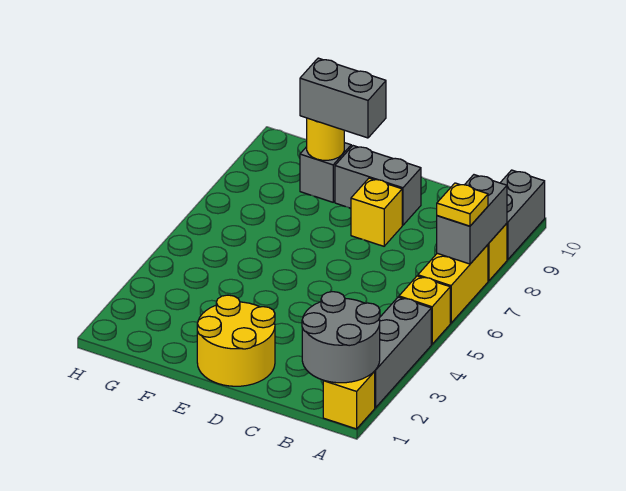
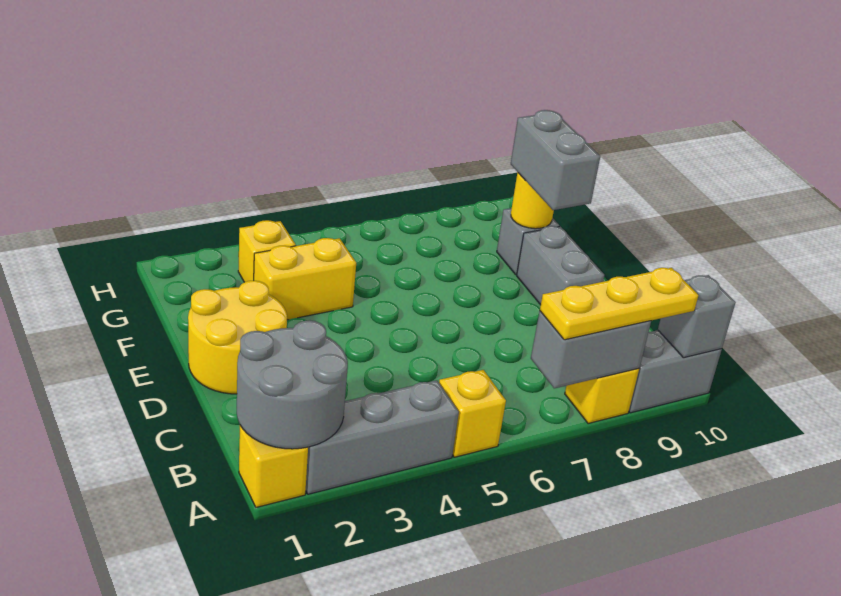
yellow 1x2 brick [418,245,488,323] -> yellow 1x2 brick moved to [254,238,356,320]
yellow 1x1 plate [437,183,488,226] -> yellow 1x3 plate [540,268,699,340]
none -> grey 1x1 brick [658,275,736,358]
yellow 1x1 brick [351,178,402,246] -> yellow 1x1 brick moved to [238,220,296,282]

